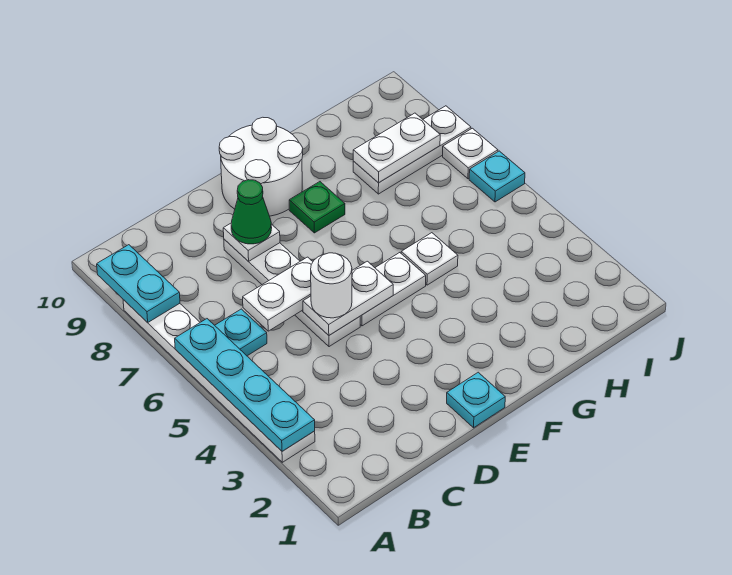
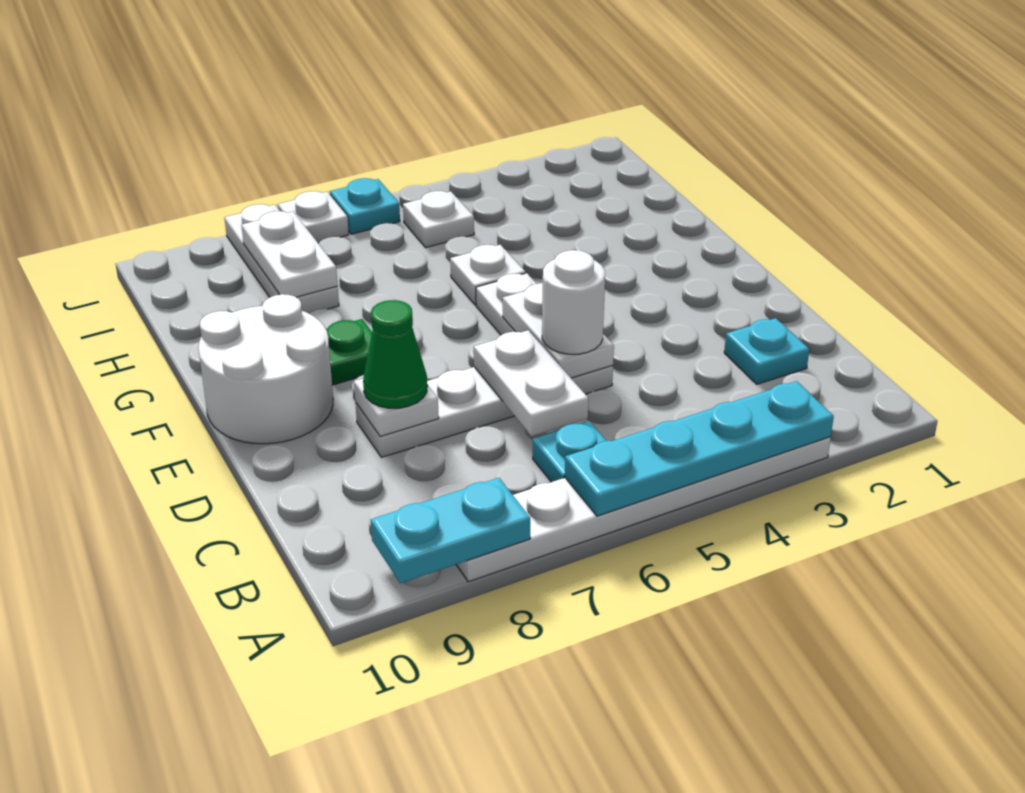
cyan 1x1 plate [447,372,505,428] -> cyan 1x1 plate moved to [724,318,809,384]
none -> white 1x1 plate [403,191,474,247]

